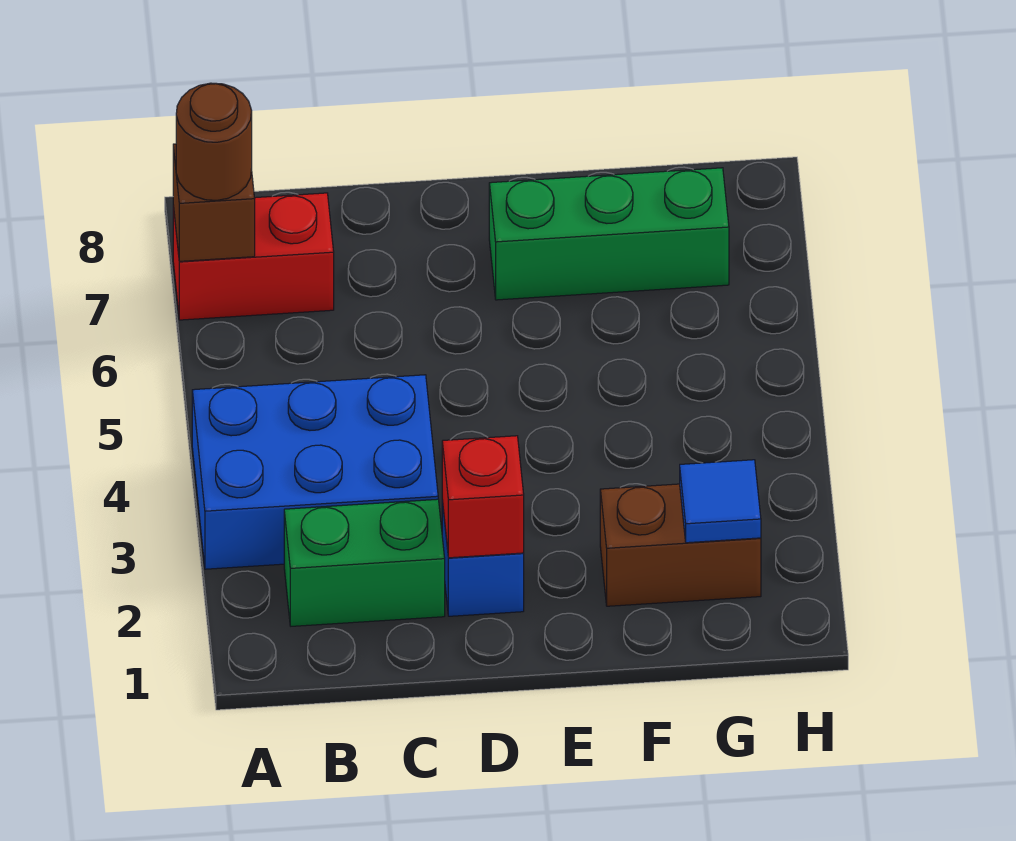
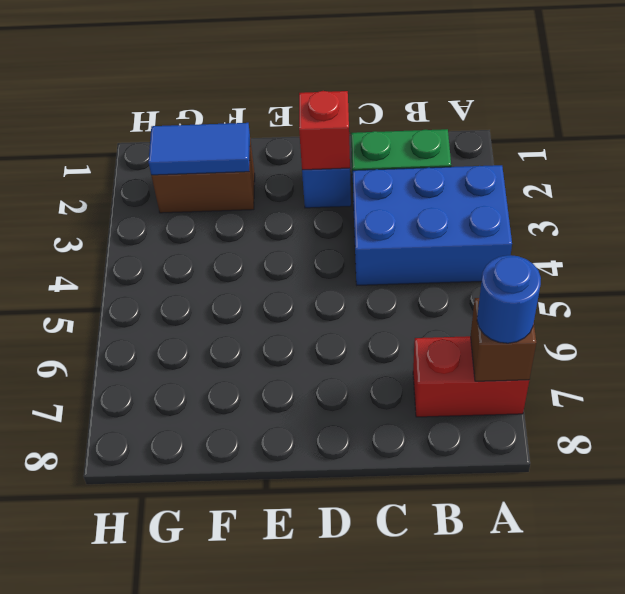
brown 1x1 round brick [176,83,252,200] -> blue 1x1 round brick [477,255,541,343]
green 1x3 brick [489,168,729,300] -> none
blue 1x1 tile [680,460,761,543] -> blue 1x2 tile [148,123,250,175]

